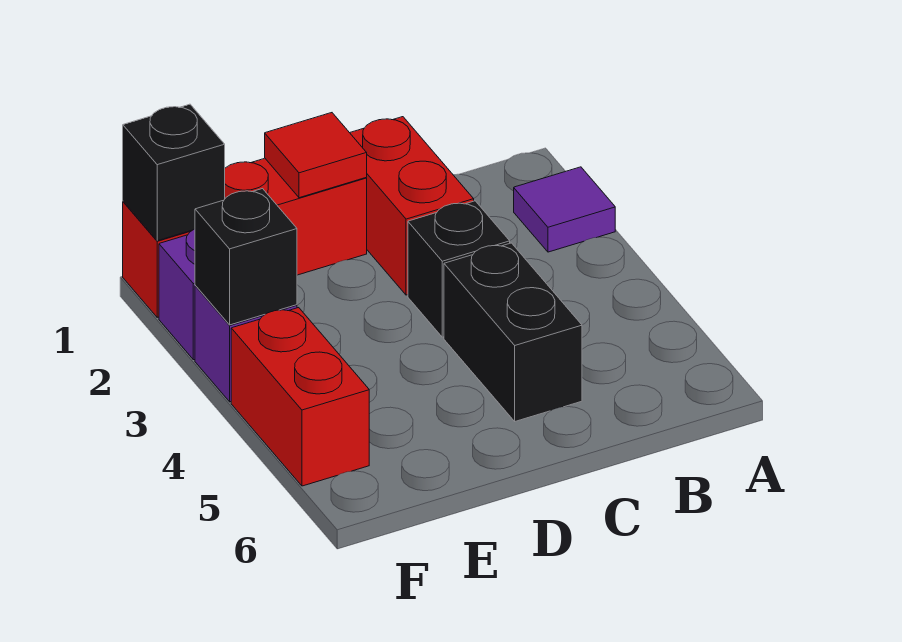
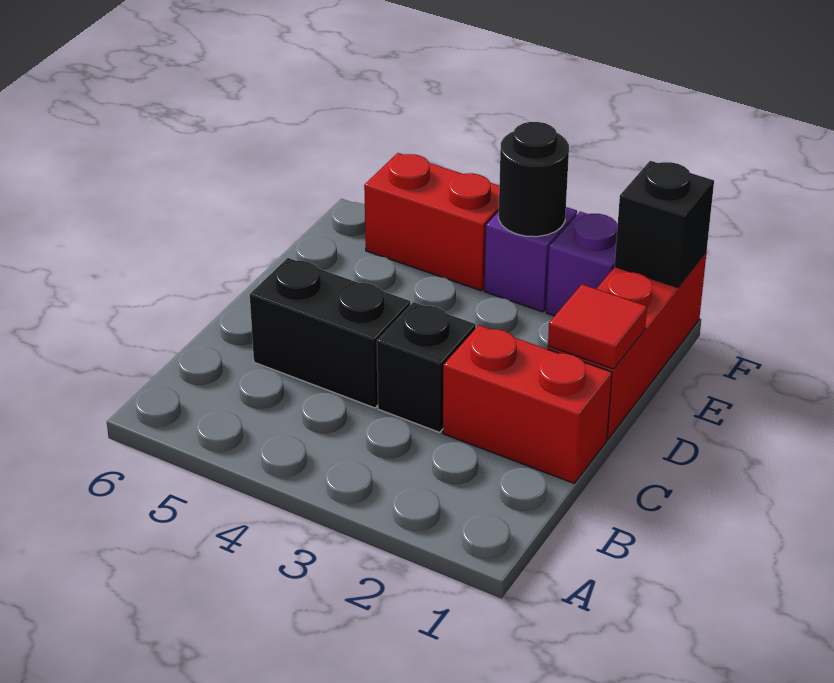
purple 1x1 tile [514,167,615,252] -> none
black 1x1 brick [195,189,297,325] -> black 1x1 round brick [498,122,569,237]

